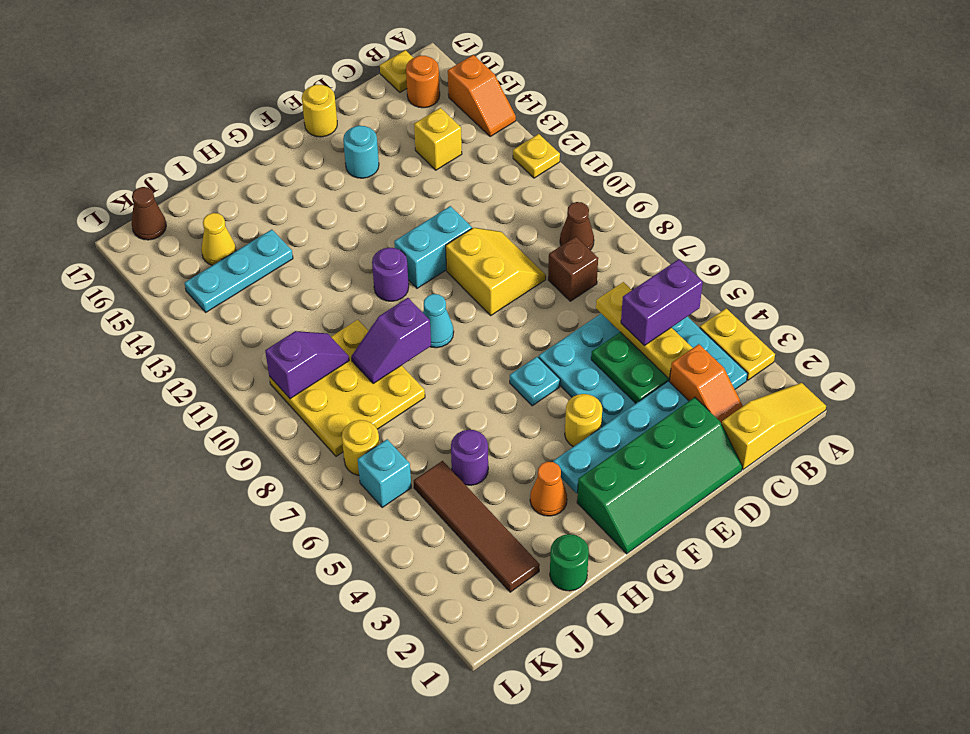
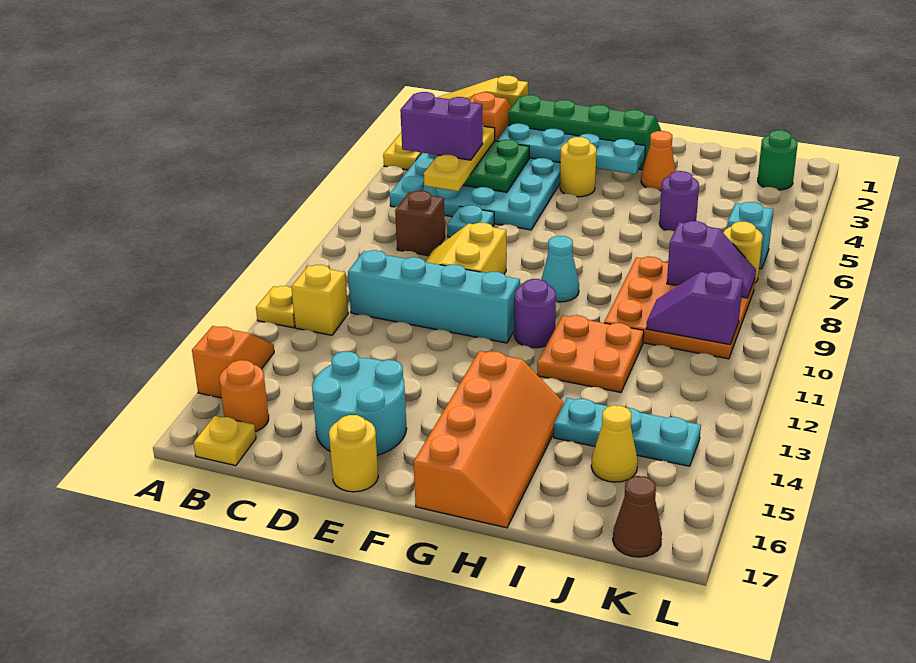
brown 1x1 cone [560,202,594,250] -> none
yellow 1x1 brick [414,108,462,170] -> yellow 1x1 brick moved to [291,265,348,335]
cyan 1x2 brick [394,206,472,288] -> cyan 1x4 brick [348,250,520,343]
cyan 1x1 round brick [343,126,379,178] -> cyan 2x2 round brick [312,351,407,455]
cyan 1x1 plate [510,357,560,406] -> cyan 1x1 plate moved to [447,205,494,237]
none -> orange 2x4 slope [414,351,564,528]
purple 1x2 slope [351,298,431,384] -> purple 1x2 slope moved to [667,221,756,298]
none -> orange 2x2 plate [537,315,644,392]
green 1x1 round brick [550,534,589,591] -> green 1x1 round brick moved to [758,130,798,190]
yellow 3x3 plate [269,320,425,456] -> orange 3x3 plate [604,257,755,359]
brown 1x4 tile [414,461,540,592] -> none

